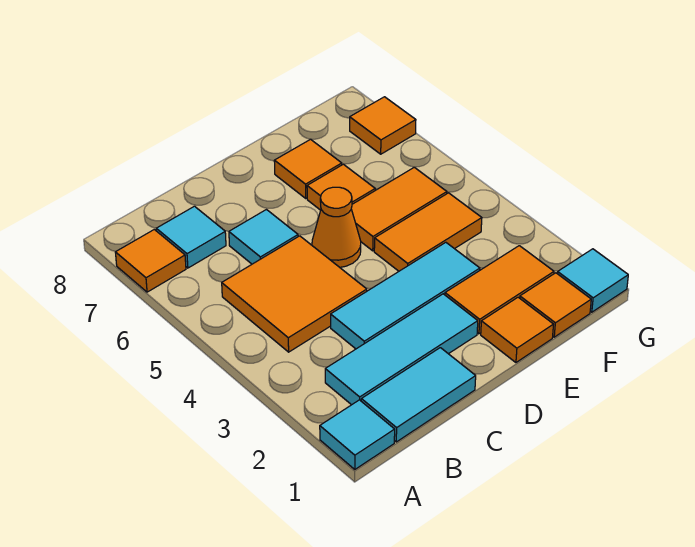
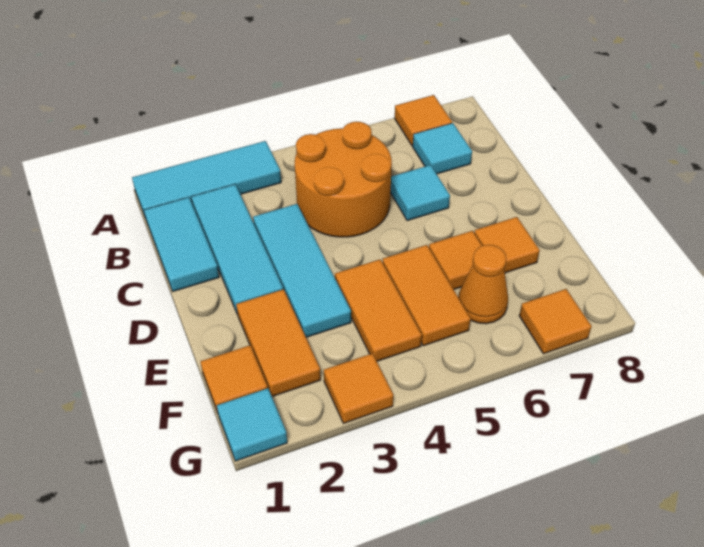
cyan 1x1 tile [320,400,395,469] -> cyan 1x3 tile [132,141,281,218]
orange 2x2 tile [222,236,367,352] -> orange 2x2 round brick [295,122,392,237]
orange 1x1 cone [312,187,361,267] -> orange 1x1 cone moved to [458,245,508,324]
orange 1x1 tile [481,297,554,362] -> orange 1x1 tile moved to [324,353,393,423]

